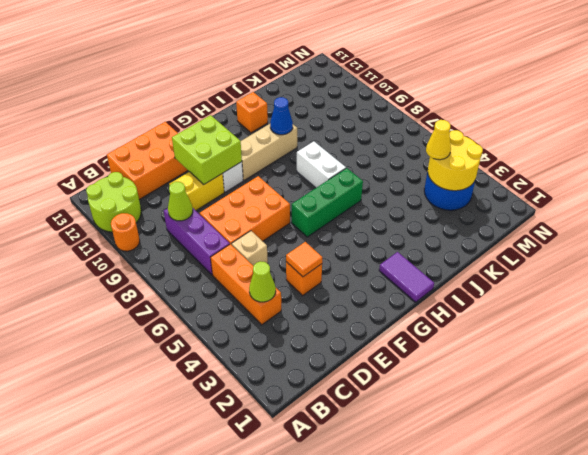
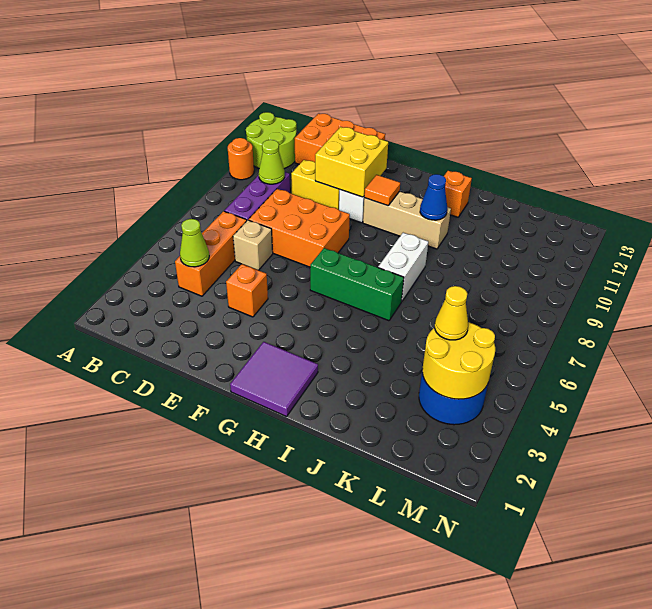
orange 1x1 tile [286,242,322,277] -> orange 1x1 tile moved to [364,175,400,206]
lime 2x2 brick [172,115,242,184] -> yellow 2x2 brick [315,127,388,197]
purple 1x2 tile [379,252,434,302] -> purple 2x2 tile [230,342,318,417]

